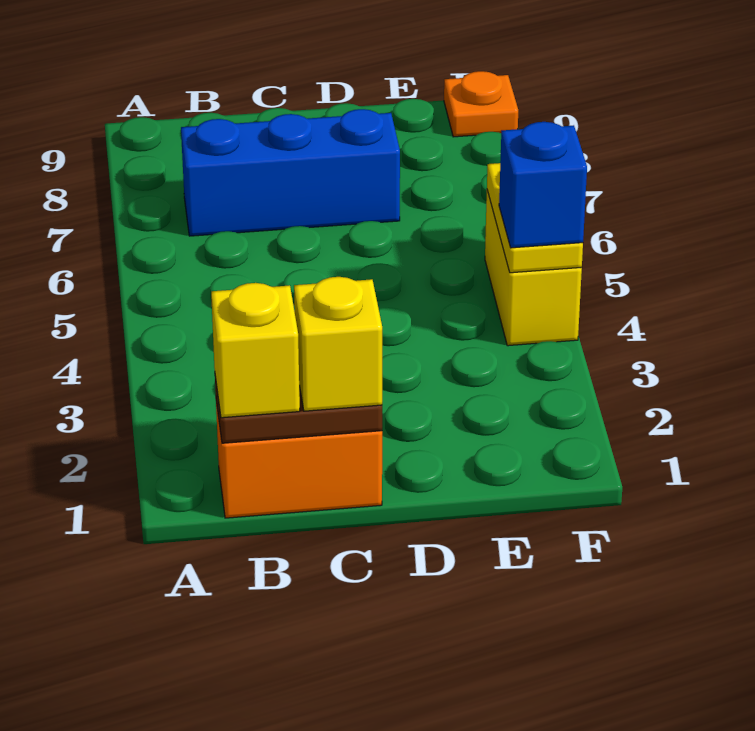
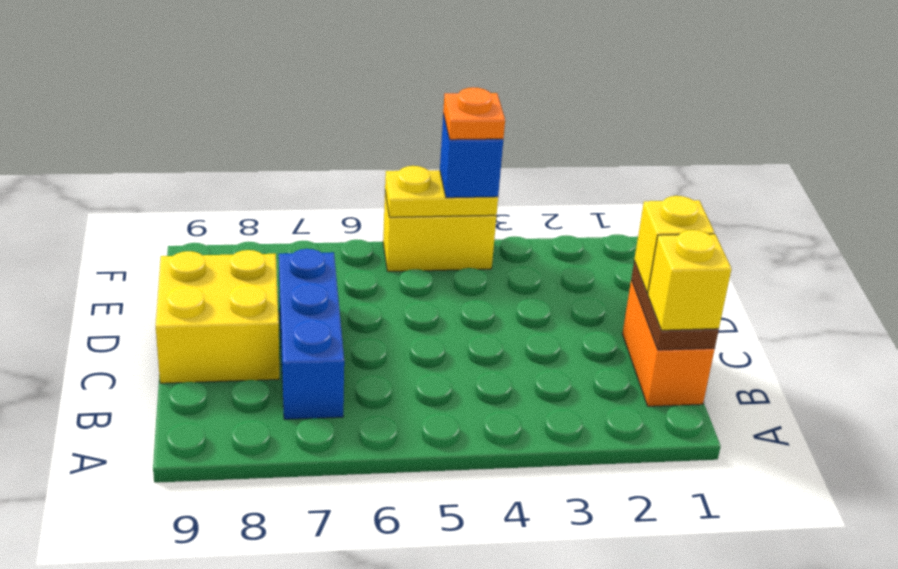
none -> yellow 2x2 brick [156,250,279,383]
orange 1x1 plate [444,71,518,137] -> orange 1x1 plate moved to [443,87,505,140]

